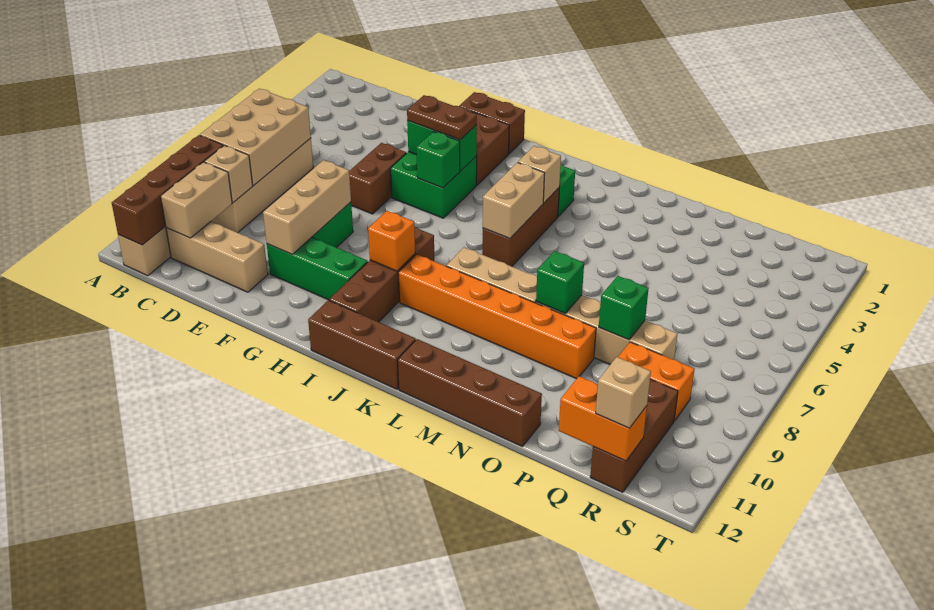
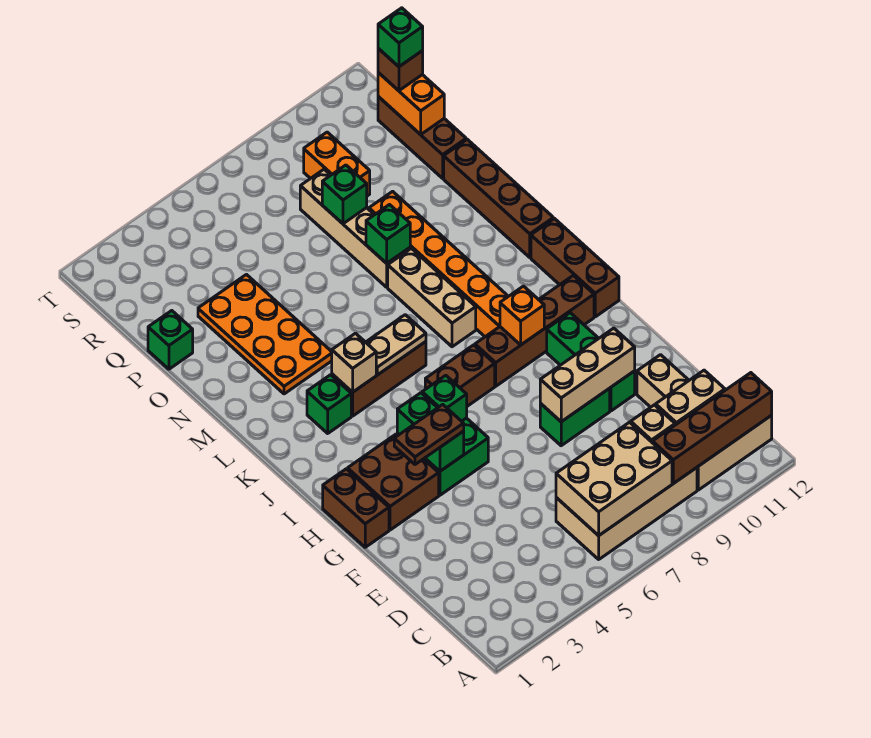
brown 1x2 brick [349,143,406,214] -> brown 1x2 brick moved to [425,345,495,406]
brown 1x2 plate [407,95,477,140] -> brown 1x2 plate turned to [394,405,464,464]
tan 1x2 brick [483,162,545,239] -> tan 1x2 plate [366,315,426,375]
none -> orange 2x4 plate [198,275,332,394]
none -> green 1x1 brick [148,311,193,369]
brown 1x3 brick [590,379,678,492] -> brown 1x3 brick turned to [378,97,466,178]
tan 1x1 brick [596,357,651,428] -> brown 1x1 brick [378,49,423,91]
none -> green 1x1 brick [378,8,423,67]

